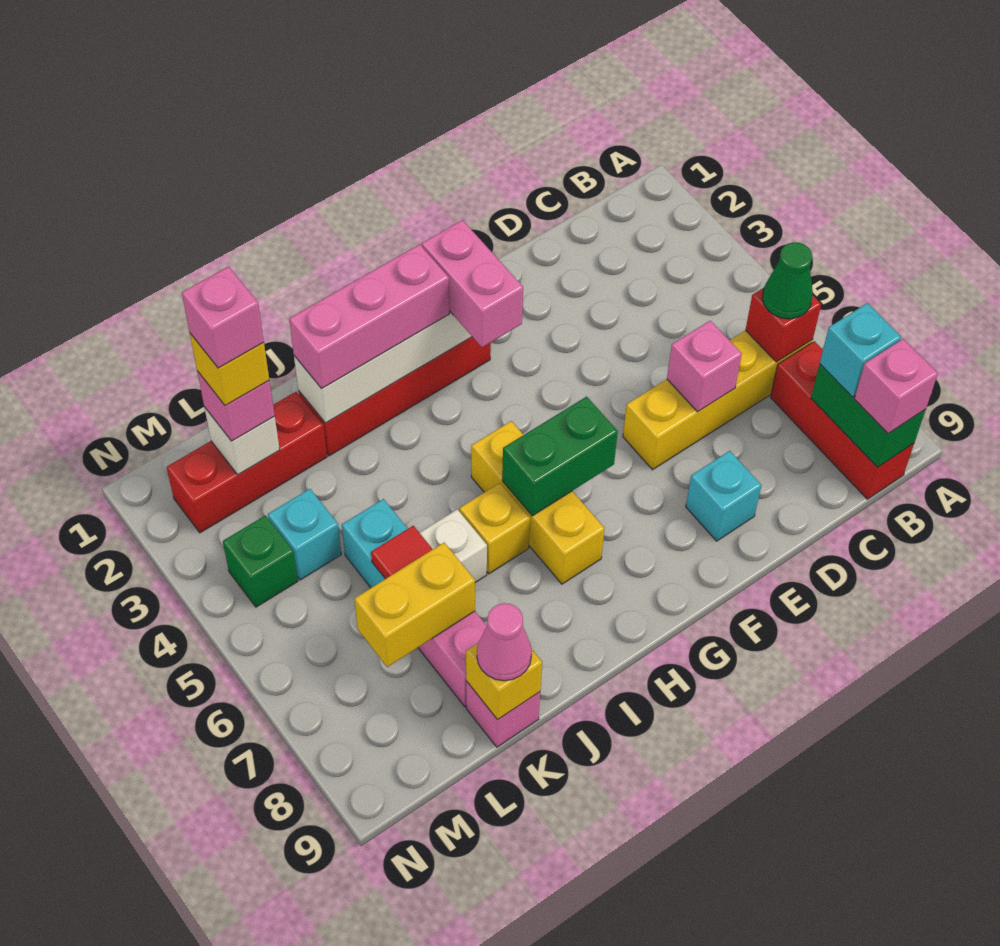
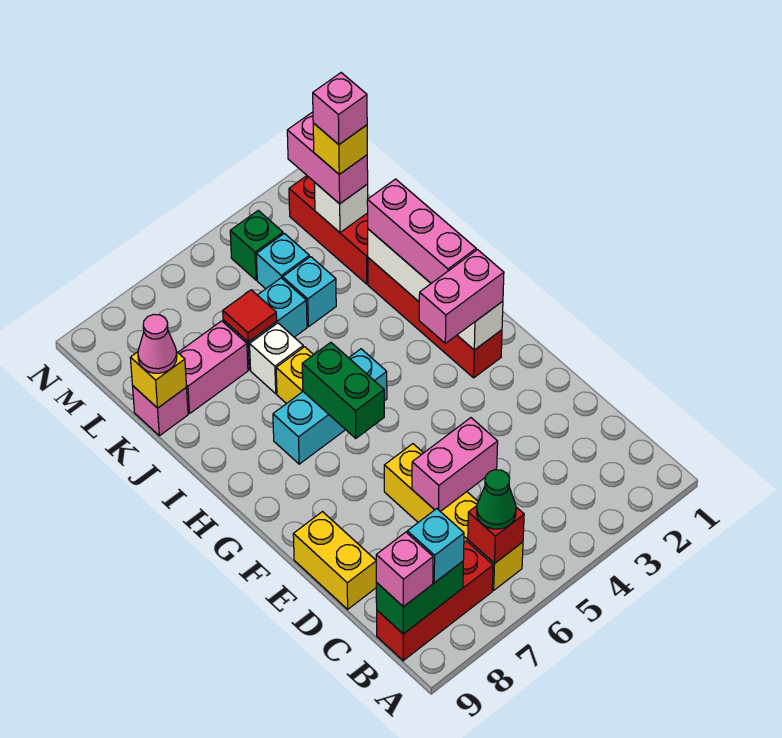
pink 1x1 brick [667,321,742,412] -> pink 1x2 brick [412,418,498,512]
cyan 1x1 brick [686,451,761,541] -> cyan 1x1 brick moved to [283,257,336,327]
yellow 1x3 brick [471,421,605,584] -> cyan 1x3 brick [273,349,387,464]
yellow 1x2 brick [354,543,475,667] -> yellow 1x2 brick moved to [293,512,376,609]
pink 1x1 brick [197,371,275,441] -> pink 1x2 brick [287,112,368,204]

